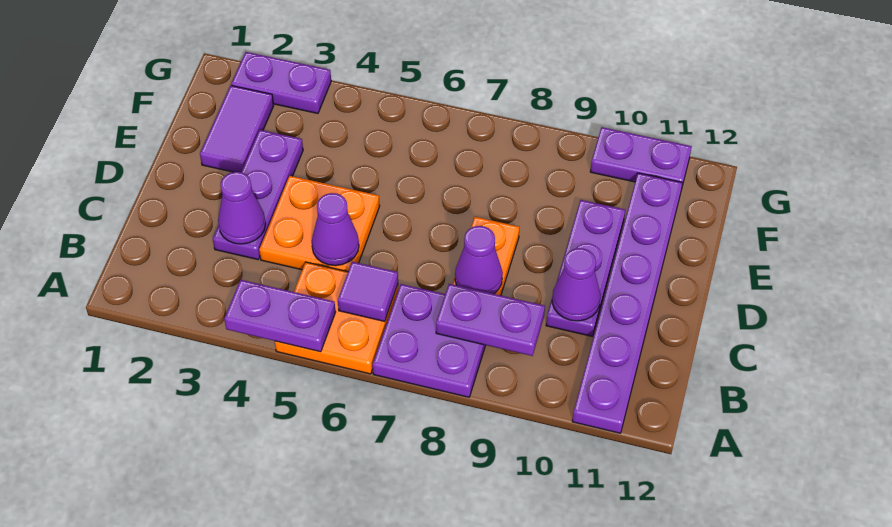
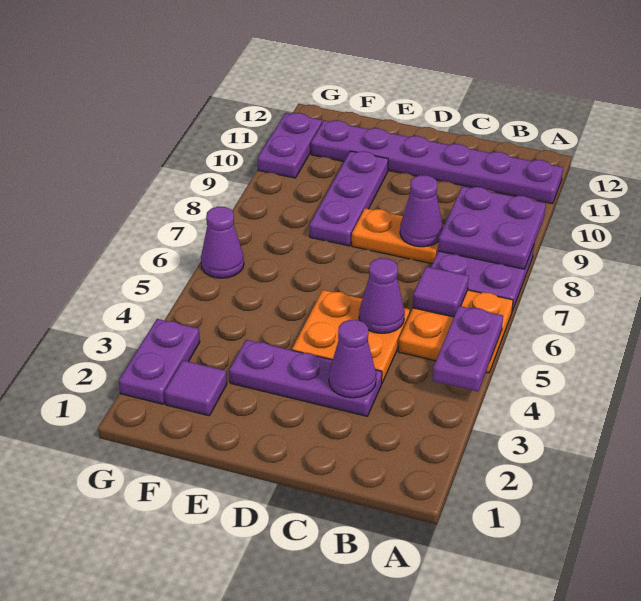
purple 1x2 plate [436,284,545,356] -> purple 2x2 plate [438,186,546,269]
purple 1x3 plate [546,200,625,336] -> purple 1x3 plate turned to [310,151,388,246]
purple 1x1 cone [552,248,601,321] -> purple 1x1 cone moved to [201,207,244,278]
purple 1x2 tile [200,85,274,172] -> purple 1x1 tile [164,360,227,416]

